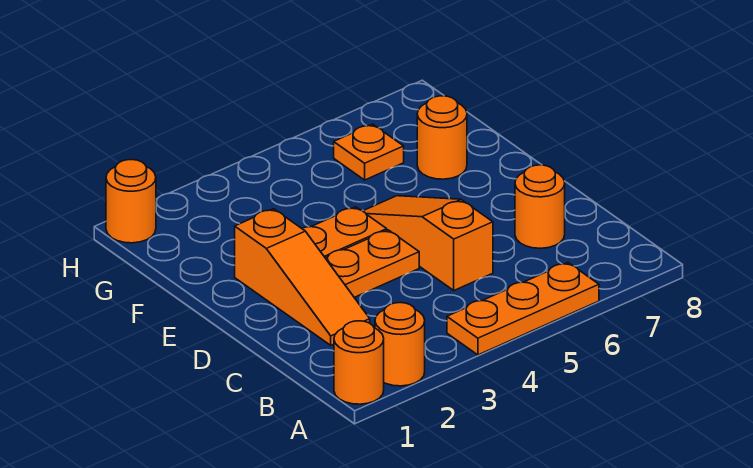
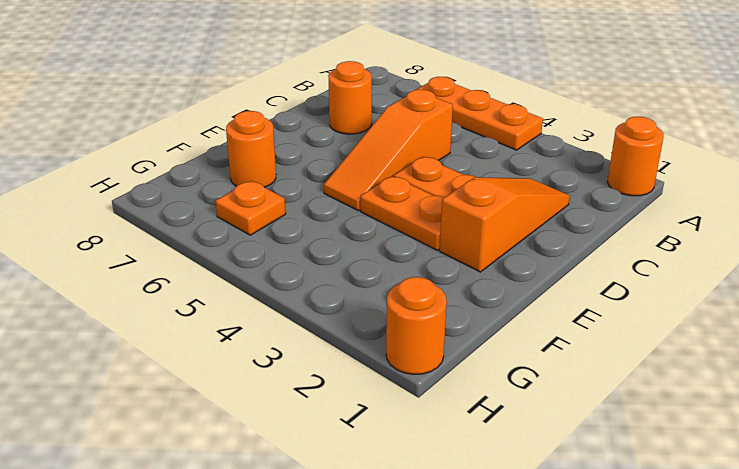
orange 1x1 round brick [375,303,425,386] -> none

